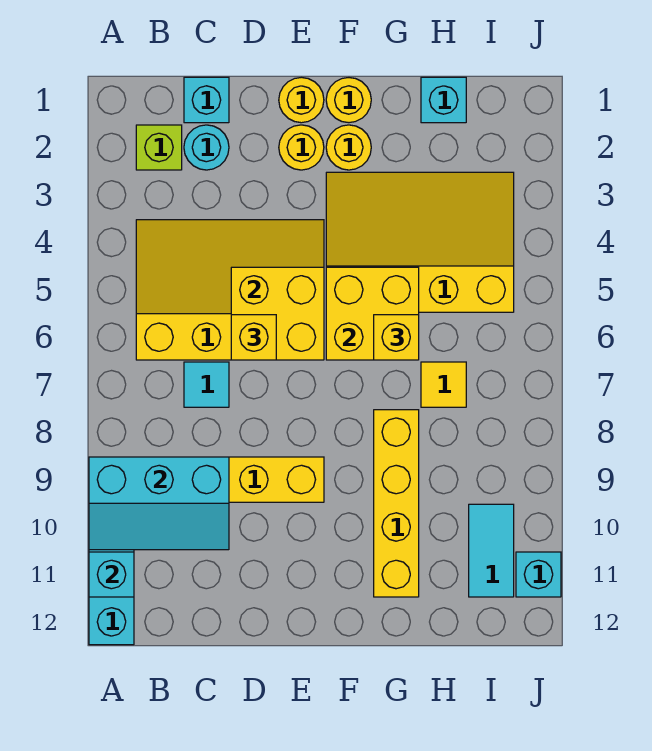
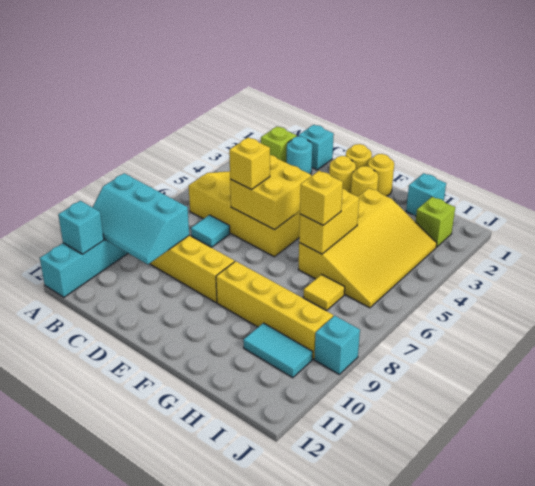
yellow 3x4 slope [326,172,514,312] -> yellow 3x4 slope turned to [299,188,437,308]
yellow 2x2 brick [326,267,419,360] -> yellow 1x2 brick [299,189,359,254]
yellow 1x4 brick [374,410,419,597] -> yellow 1x4 brick turned to [216,261,333,359]
none -> lime 1x1 brick [416,197,455,247]
cyan 1x2 tile [469,504,514,597] -> cyan 1x2 tile turned to [243,323,313,378]
cyan 1x1 brick [516,552,561,597] -> cyan 1x1 brick moved to [314,316,360,374]

